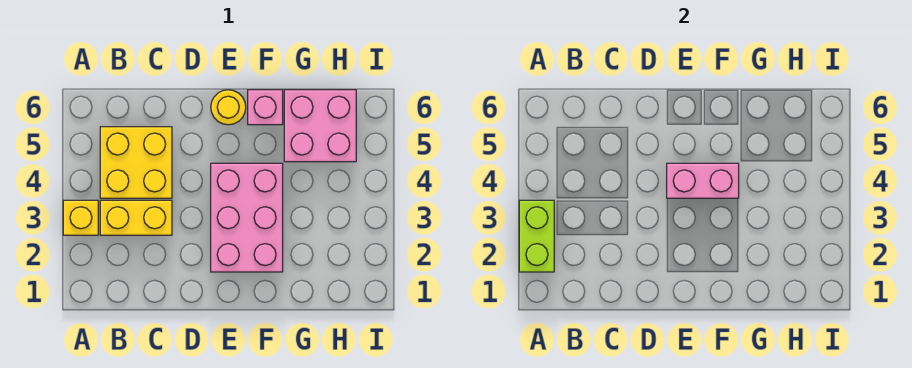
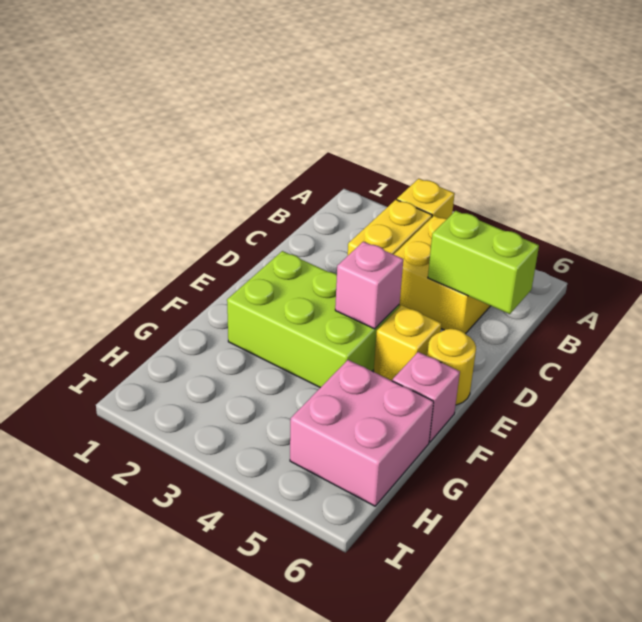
lime 1x2 brick [519,200,554,272] -> lime 1x2 brick moved to [428,211,539,314]
pink 2x3 brick [211,163,283,272] -> lime 2x3 brick [227,251,399,388]
pink 1x2 brick [667,163,739,198] -> pink 1x1 brick [335,242,403,329]
none -> yellow 1x1 brick [374,305,441,381]

